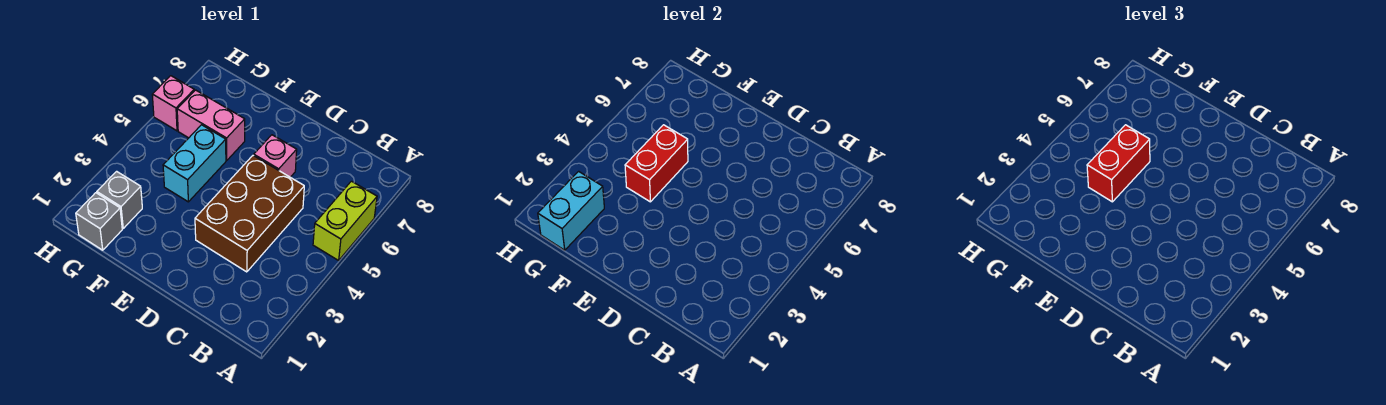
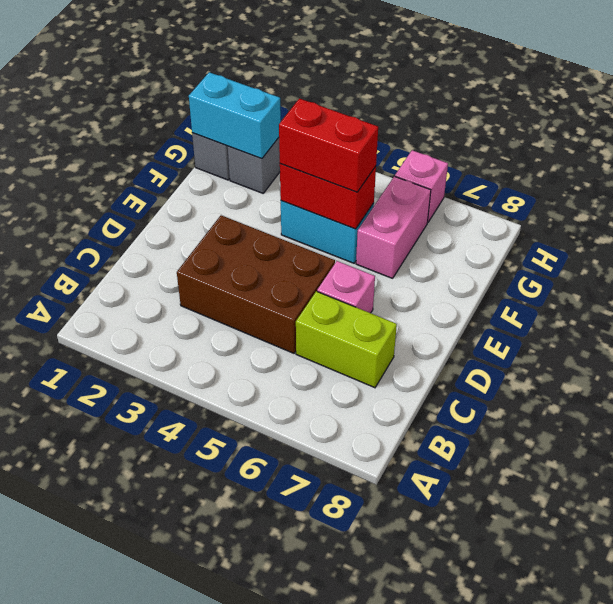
lime 1x2 brick [313,181,377,260] -> lime 1x2 brick moved to [296,291,397,388]

